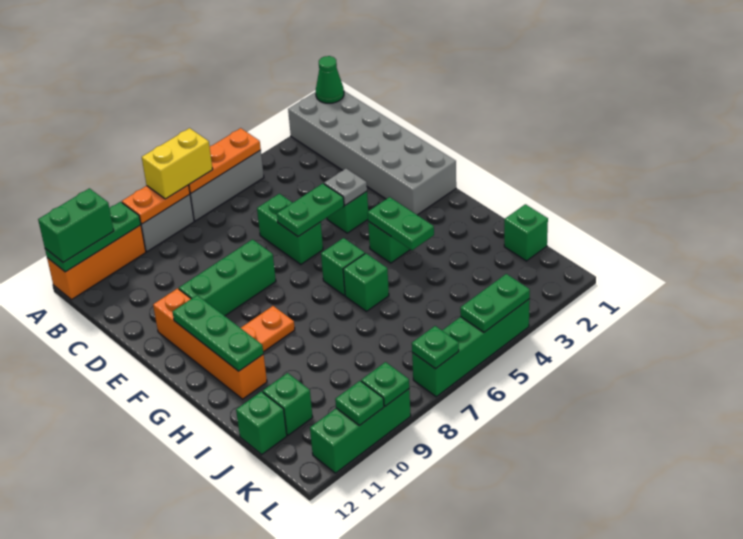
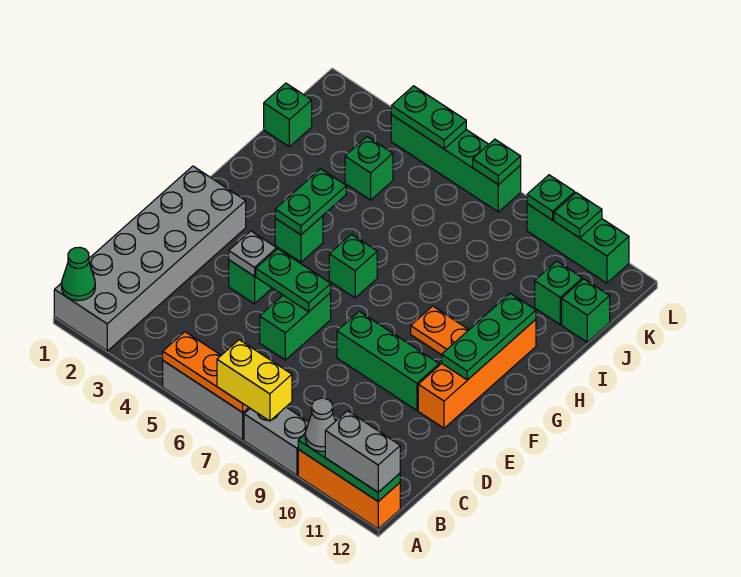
orange 1x2 plate [122,185,190,224] -> none
none -> grey 1x1 cone [305,398,335,451]
green 1x2 brick [38,188,114,262] -> grey 1x2 brick [325,411,400,492]
green 1x1 brick [343,253,389,311] -> green 1x1 brick moved to [345,137,393,200]

